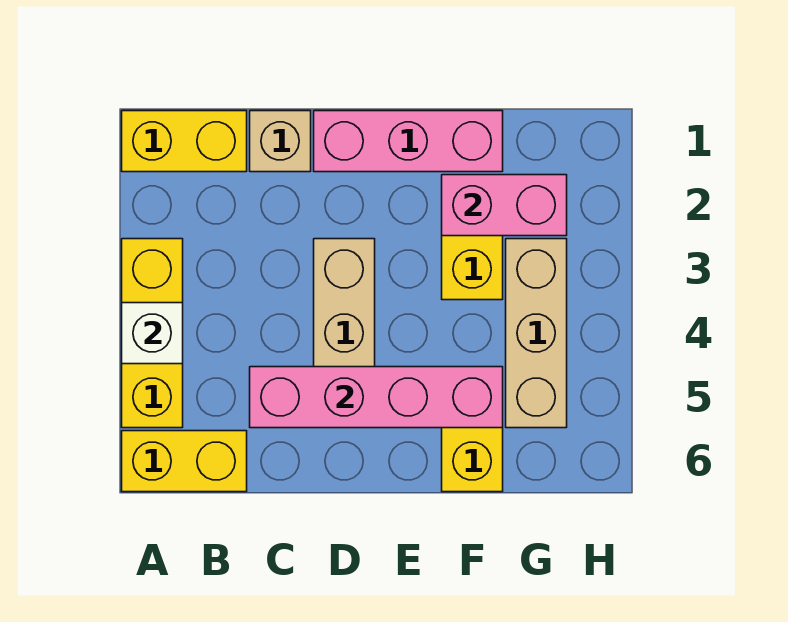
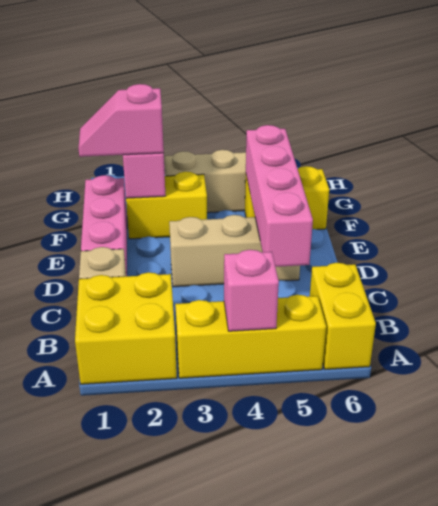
yellow 1x2 brick [122,111,247,172] -> yellow 2x2 brick [75,272,177,384]
white 1x1 brick [122,303,183,364] -> pink 1x1 brick [224,250,279,331]
none -> pink 1x2 slope [78,84,164,157]

